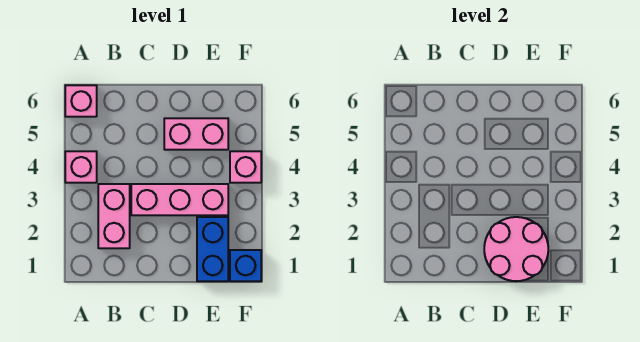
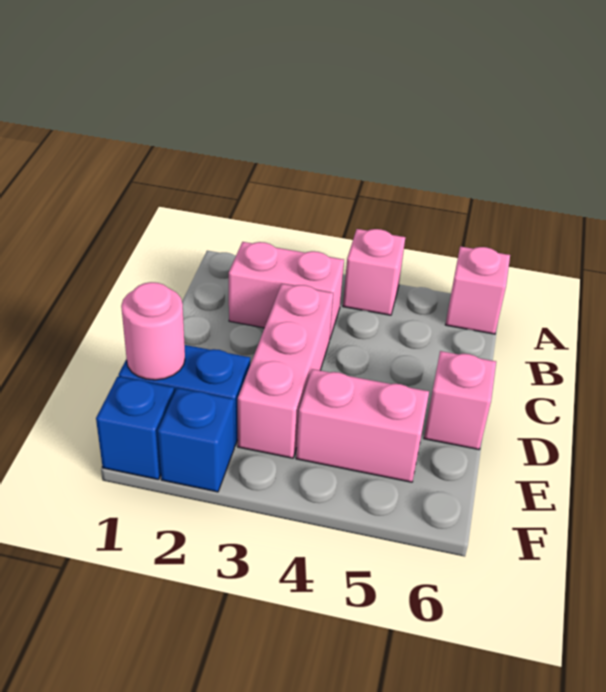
pink 2x2 round brick [484,217,548,281] -> pink 1x1 round brick [121,282,185,380]
pink 1x2 brick [164,118,228,150] -> pink 1x2 brick turned to [296,369,429,482]
none -> blue 1x1 brick [158,388,234,492]
pink 1x1 brick [230,151,261,183] -> pink 1x1 brick moved to [424,351,496,450]

